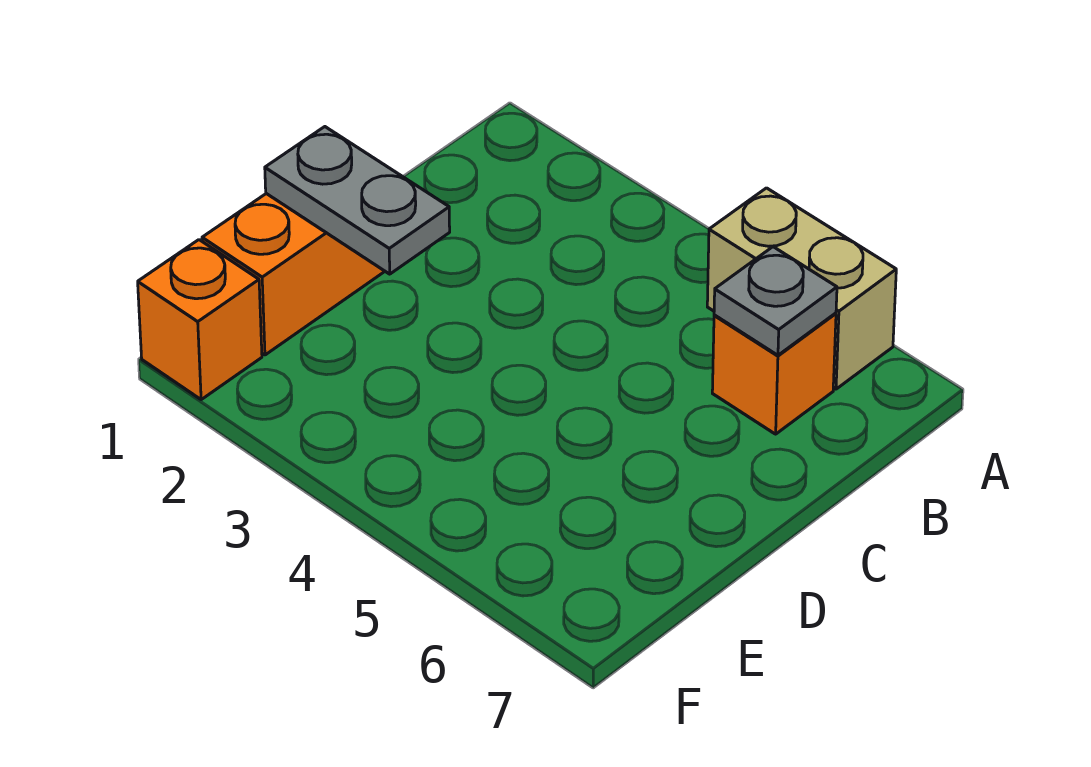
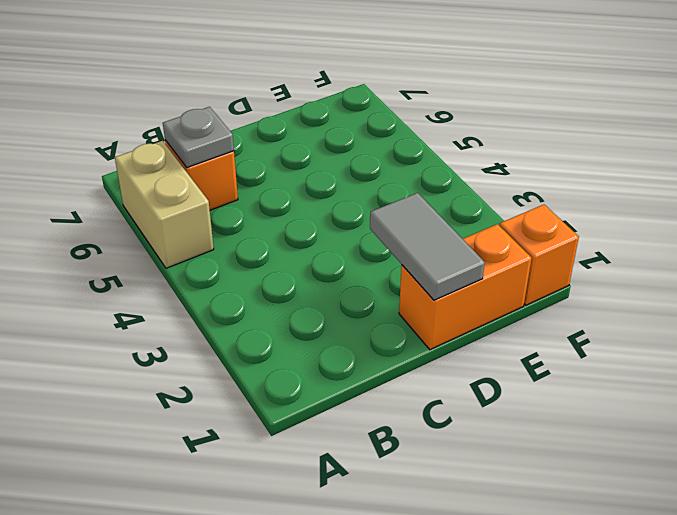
grey 1x2 plate [265,127,450,274] -> grey 1x2 tile [370,193,485,300]

